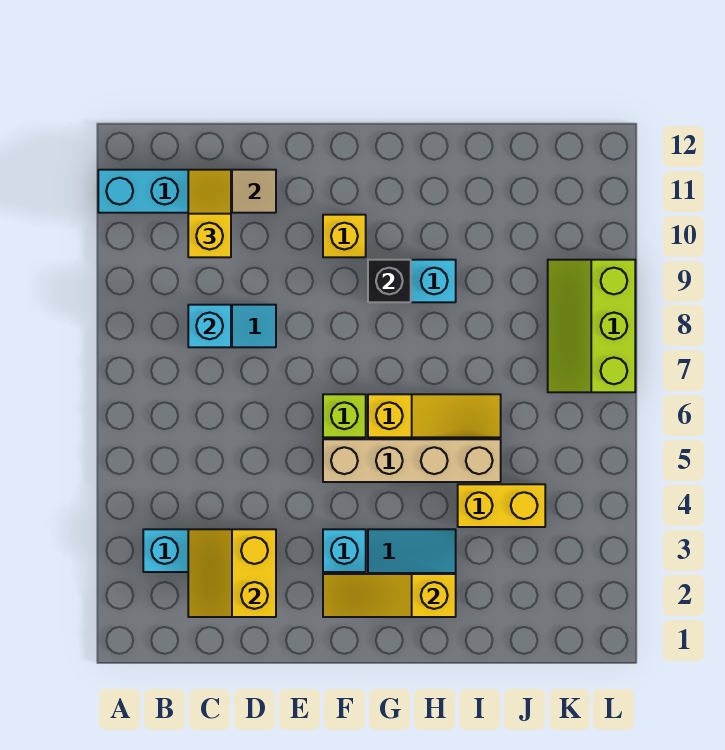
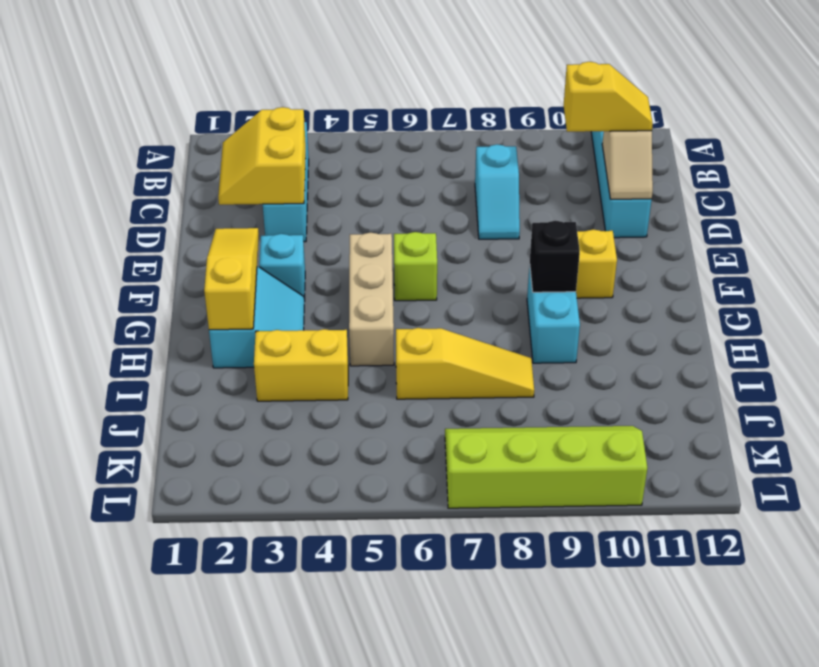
yellow 2x2 slope [188,529,276,617] -> yellow 2x2 slope turned to [218,107,306,205]
cyan 1x1 brick [188,305,231,347] -> none
tan 1x4 brick [323,439,501,482] -> tan 1x3 brick [349,233,394,366]
yellow 1x3 slope [368,394,501,437] -> yellow 1x3 slope turned to [396,328,534,399]
yellow 1x2 brick [458,484,545,527] -> yellow 1x2 brick turned to [254,329,348,401]
lime 2x3 slope [548,260,635,392] -> lime 2x4 slope [445,426,647,508]

